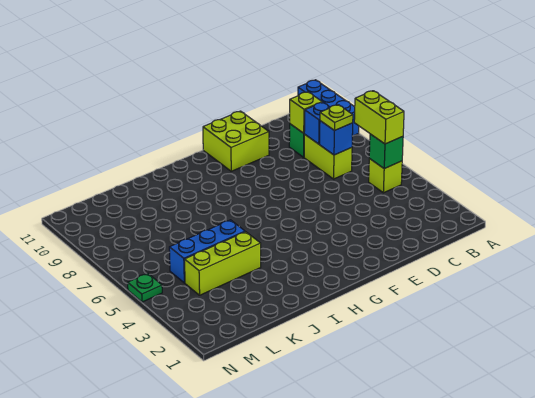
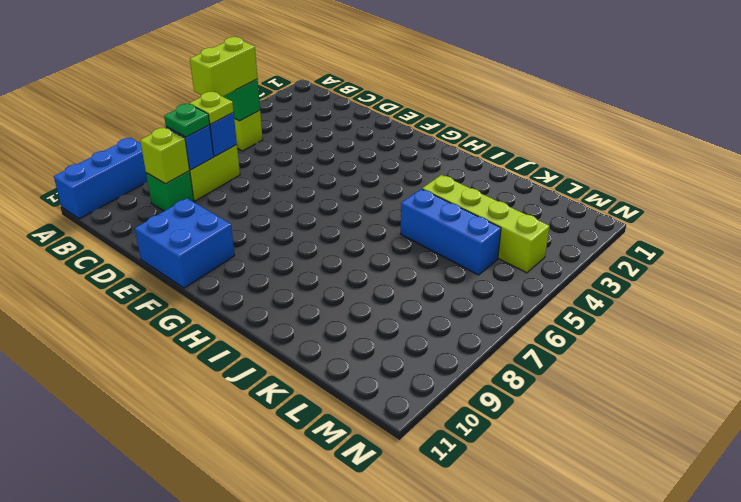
lime 2x2 brick [203,111,269,171] -> blue 2x2 brick [135,198,235,288]
lime 1x3 brick [185,232,261,295] -> lime 1x4 brick [422,175,550,273]
green 1x1 plate [128,273,162,302] -> green 1x1 plate moved to [164,104,210,137]

